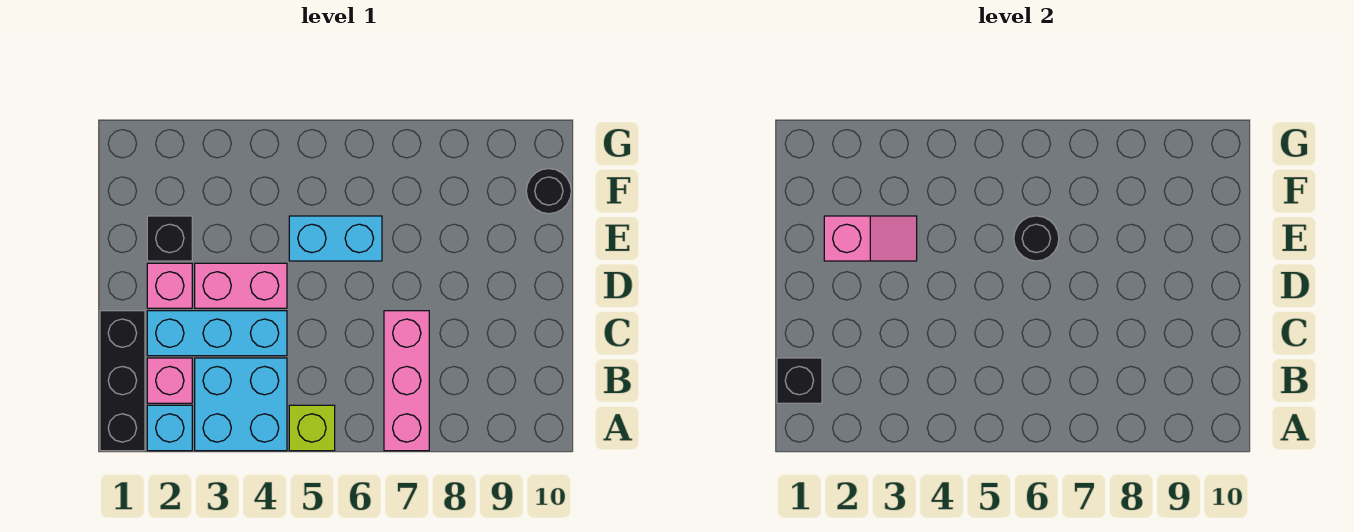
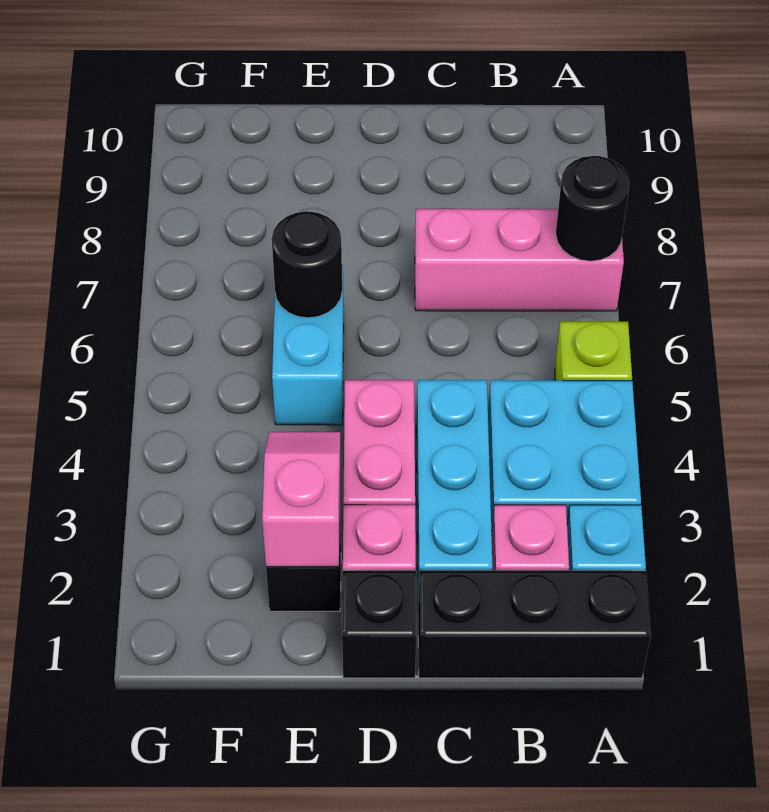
black 1x1 brick [777,358,822,403] -> black 1x1 brick moved to [342,570,416,678]
black 1x1 round brick [526,169,571,214] -> black 1x1 round brick moved to [556,156,629,261]

